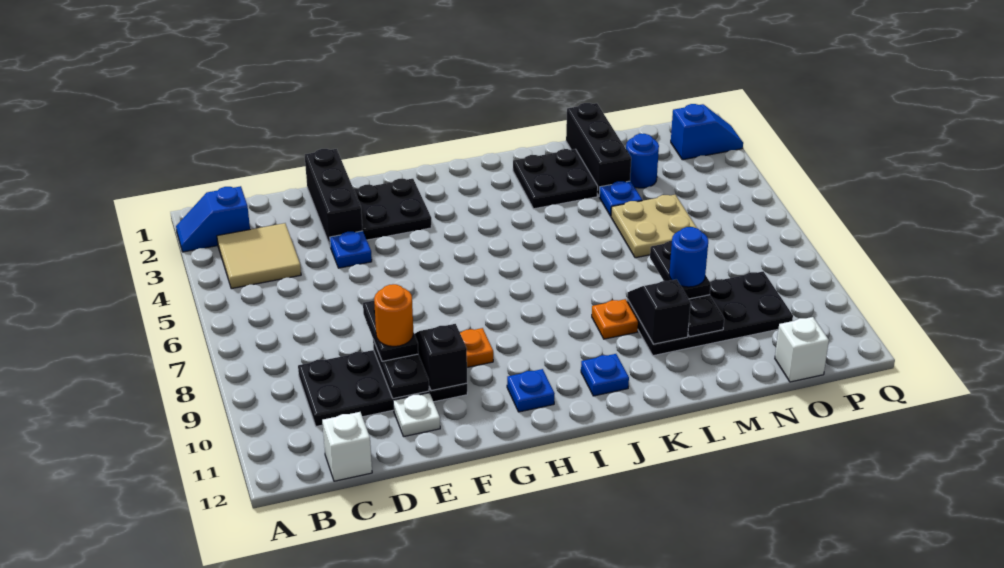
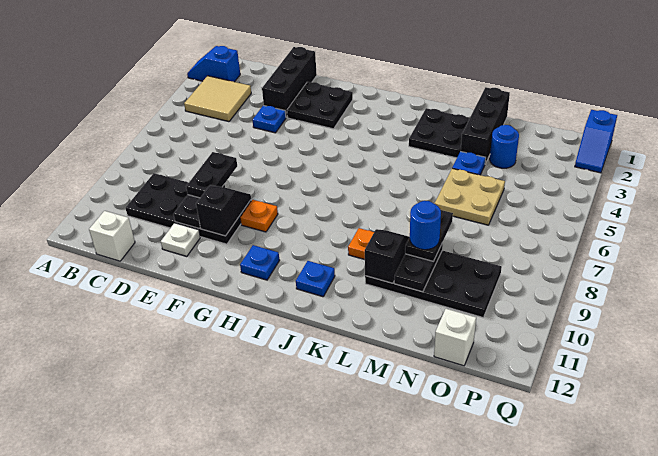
orange 1x1 round brick [374,284,414,346] -> none
blue 1x2 slope [671,104,743,160] -> blue 1x2 slope turned to [575,110,617,173]

